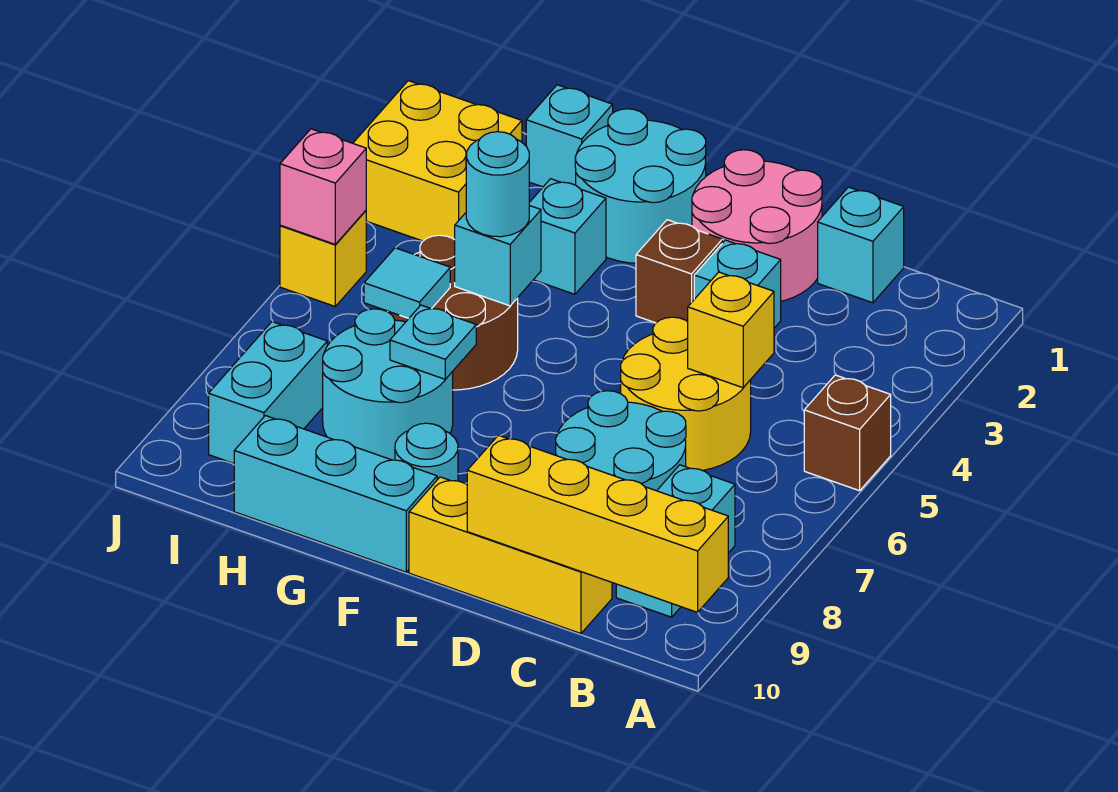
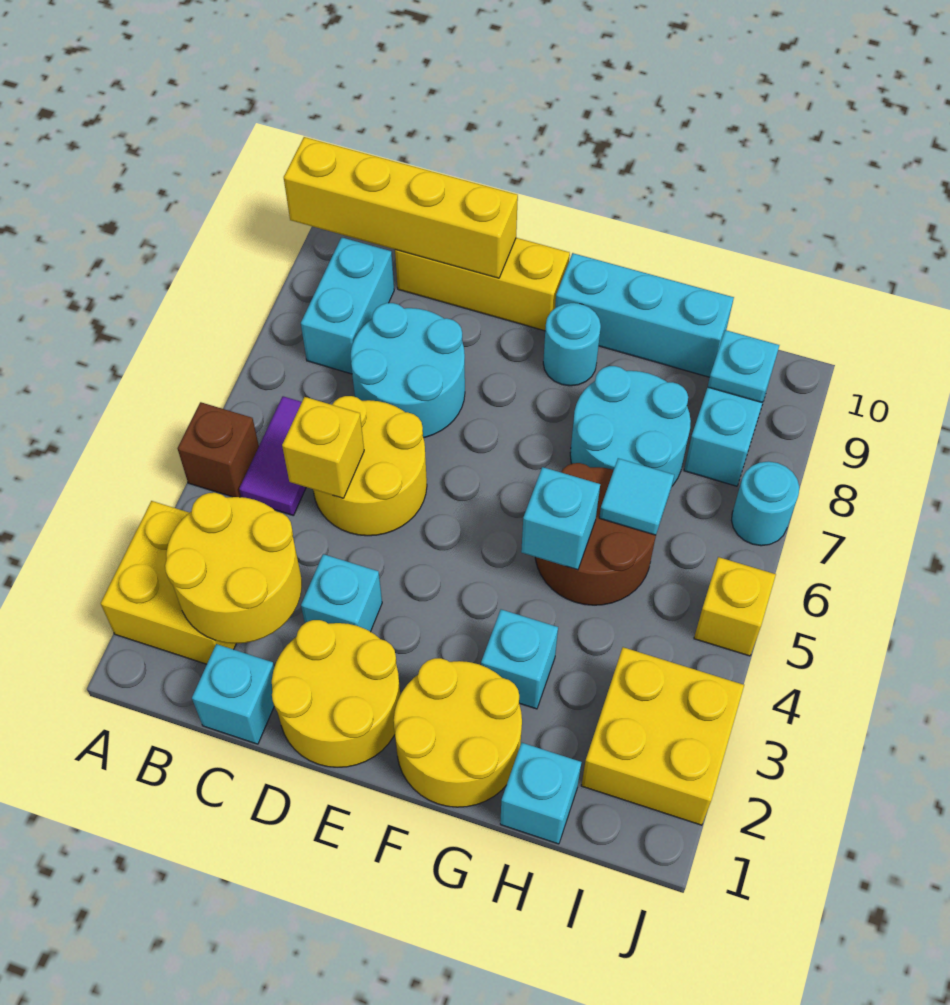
none -> yellow 2x2 brick [101,501,236,664]
none -> yellow 2x2 round brick [165,493,302,644]
none -> purple 1x2 tile [239,396,306,515]
pink 2x2 round brick [692,150,822,301] -> yellow 2x2 round brick [272,620,400,767]
brown 1x1 brick [636,220,722,323] -> none
cyan 2x2 round brick [575,109,706,263] -> yellow 2x2 round brick [394,658,522,807]
cyan 1x1 round brick [466,132,529,237] -> cyan 1x1 round brick moved to [731,461,799,546]
cyan 1x1 plate [390,305,476,379] -> cyan 1x1 plate moved to [708,330,779,402]
pink 1x1 brick [280,129,366,244] -> none

